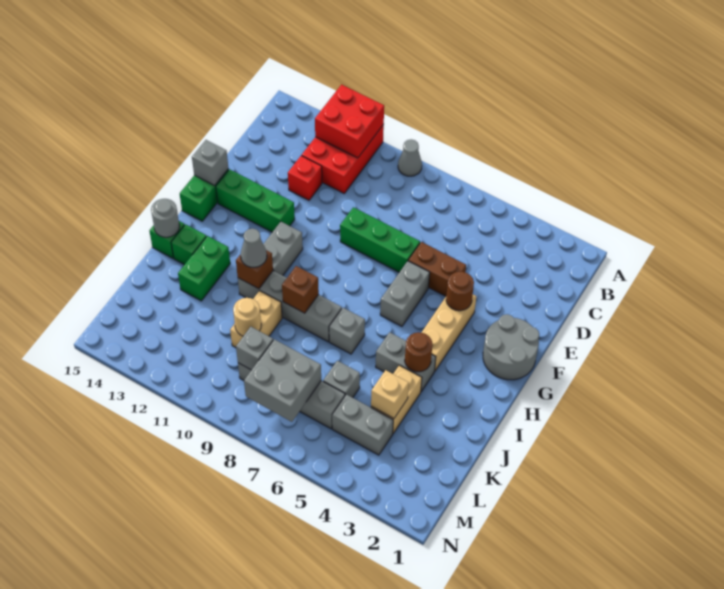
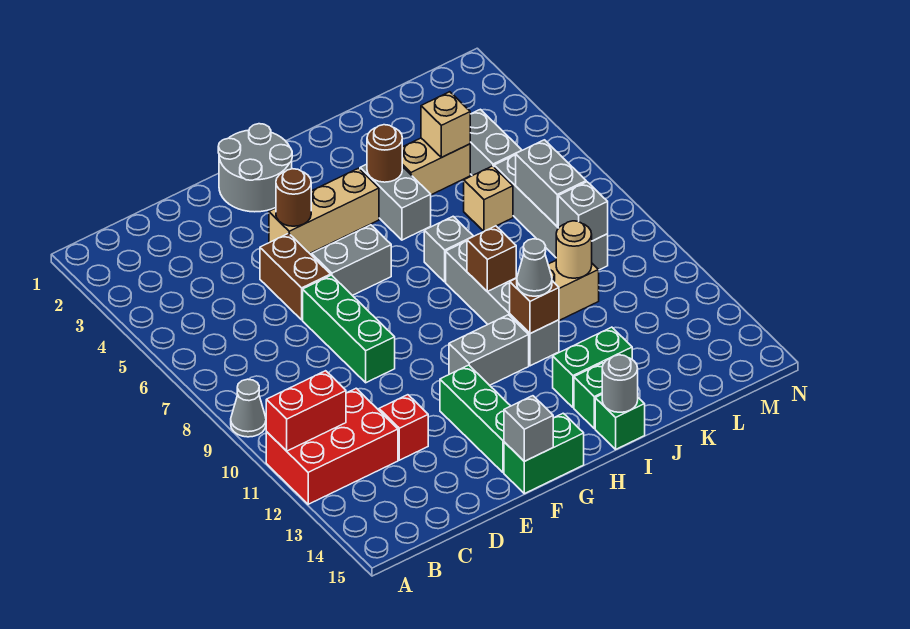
red 2x2 brick [315,85,384,158] -> red 1x2 brick [266,371,346,451]
grey 1x1 brick [323,361,360,398] -> tan 1x1 brick [464,166,513,231]
grey 2x2 brick [244,339,321,422] -> grey 1x2 brick [516,140,586,226]

